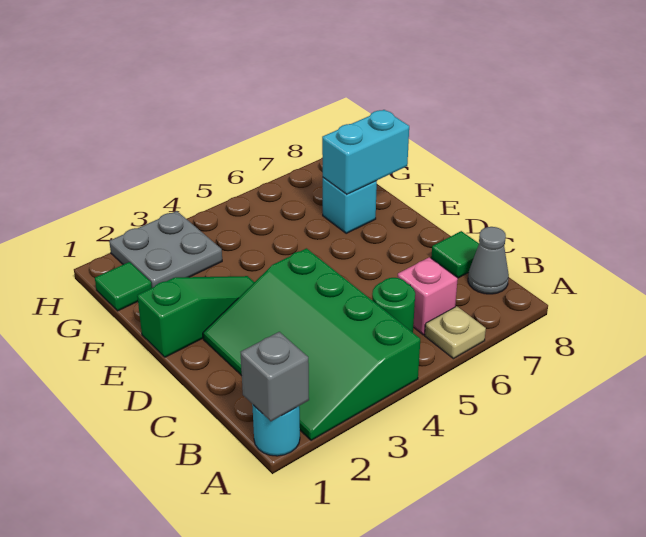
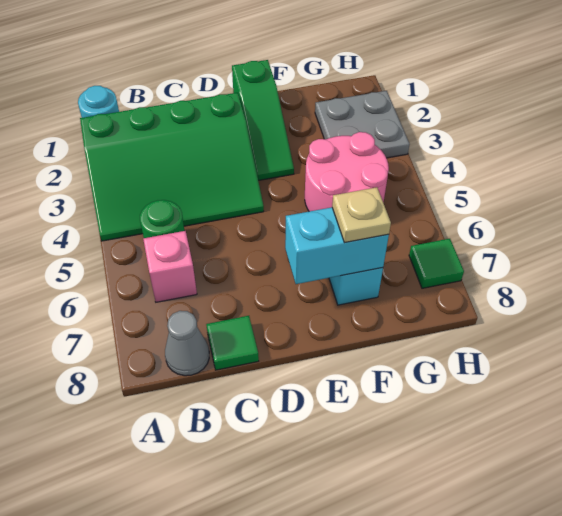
grey 1x1 brick [241,332,309,421] -> none
green 3x4 slope [203,248,420,440] -> green 3x4 slope turned to [80,93,264,241]
tan 1x1 plate [425,306,486,359] -> tan 1x1 plate moved to [332,187,391,243]
none -> pink 2x2 round brick [305,132,389,211]
cyan 1x2 brick [322,110,409,194] -> cyan 1x2 brick turned to [285,207,389,284]
green 1x1 tile [95,262,152,311] -> green 1x1 tile moved to [409,239,464,288]

